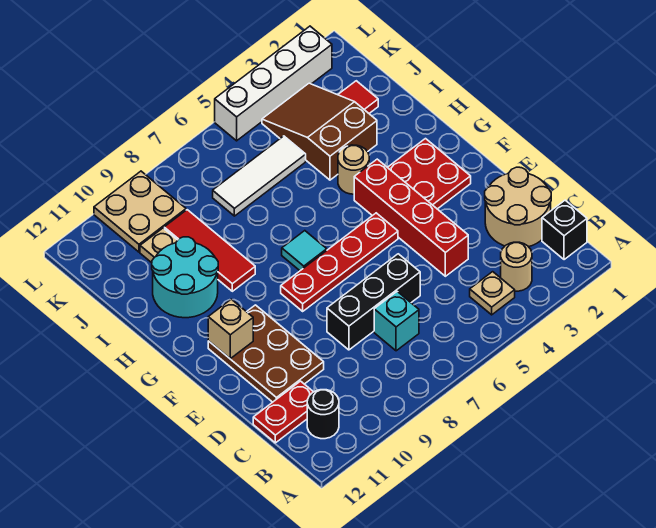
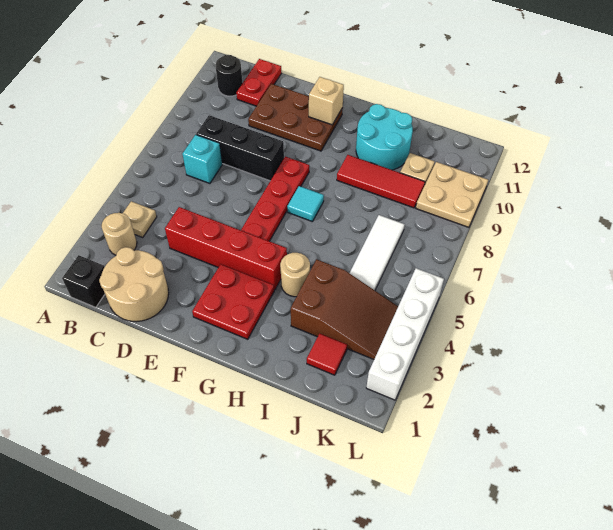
black 1x3 brick [327,254,420,350] -> black 1x3 brick turned to [196,115,284,181]

